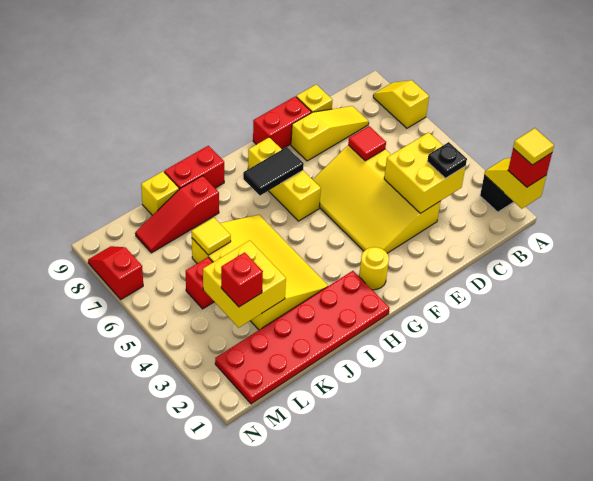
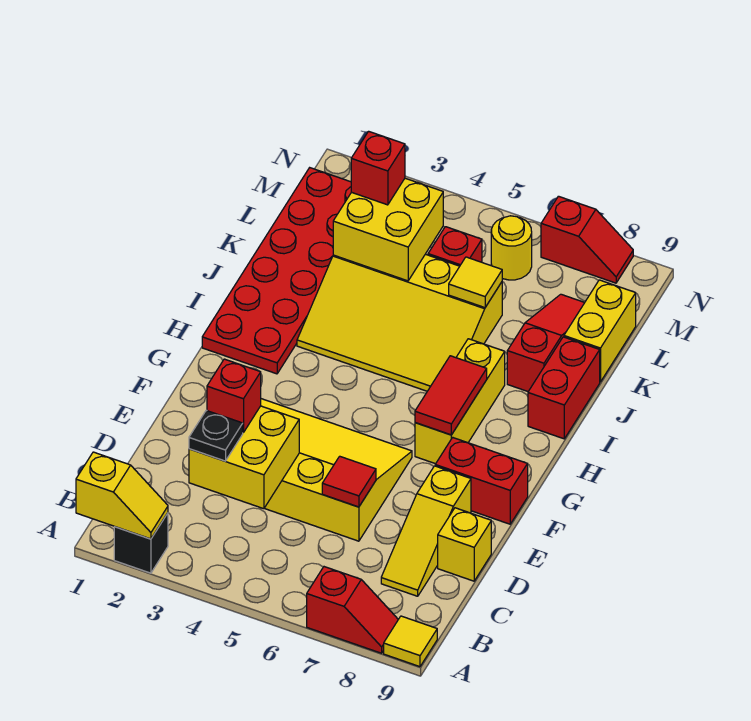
red 1x1 brick [508,149,552,187] -> red 1x1 brick moved to [207,359,261,433]
yellow 1x1 tile [513,128,554,165] -> yellow 1x1 tile moved to [384,616,437,667]
yellow 1x2 slope [373,80,429,128] -> red 1x2 slope [307,567,398,653]
red 1x2 brick [253,96,311,149] -> red 1x2 brick turned to [435,437,528,524]
yellow 1x1 round brick [359,247,389,290] -> yellow 1x1 round brick moved to [491,216,532,280]
yellow 1x3 brick [248,137,321,221] -> yellow 1x3 brick turned to [415,339,505,464]
black 1x2 tile [243,147,304,195] -> red 1x2 tile [415,356,487,435]
yellow 1x1 brick [141,172,179,215] -> yellow 1x2 brick [564,280,636,382]

